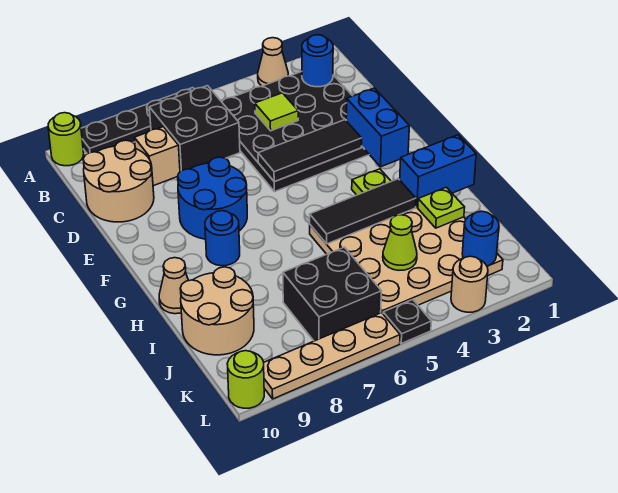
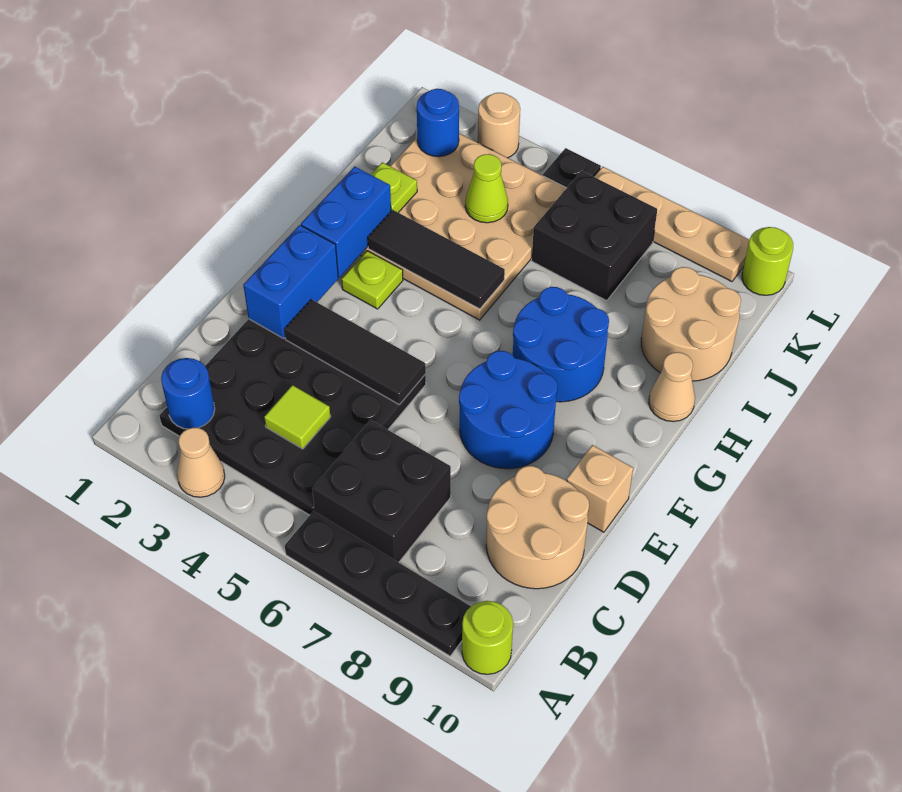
tan 1x1 brick [134,127,180,186] -> tan 1x1 brick moved to [567,445,633,532]
blue 1x1 round brick [205,211,240,266] -> blue 2x2 round brick [513,287,609,402]
blue 1x2 brick [400,135,476,207] -> blue 1x2 brick turned to [301,166,391,277]

